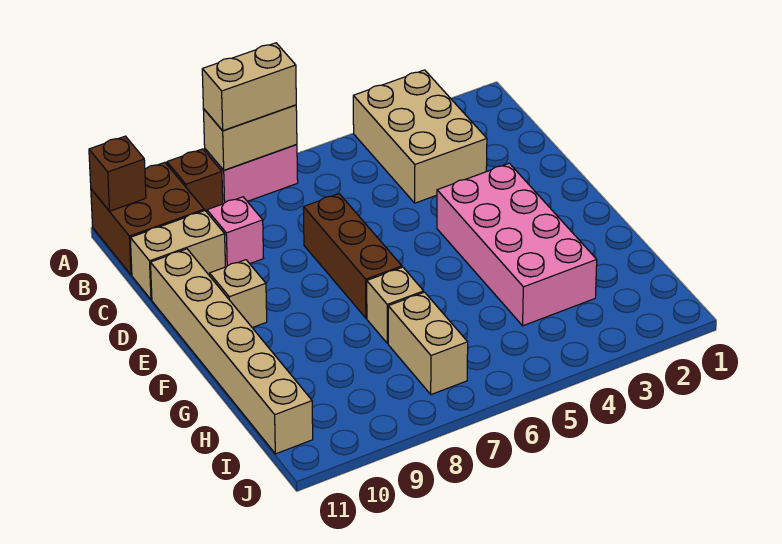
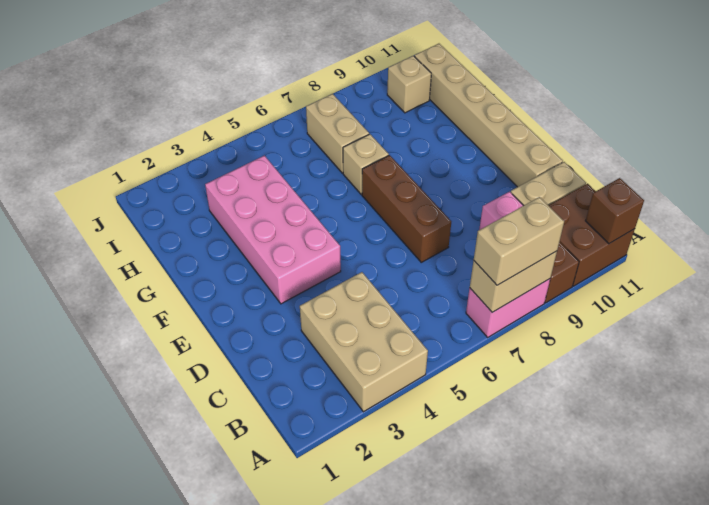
tan 1x1 brick [210,260,267,328] -> tan 1x1 brick moved to [387,56,431,113]

